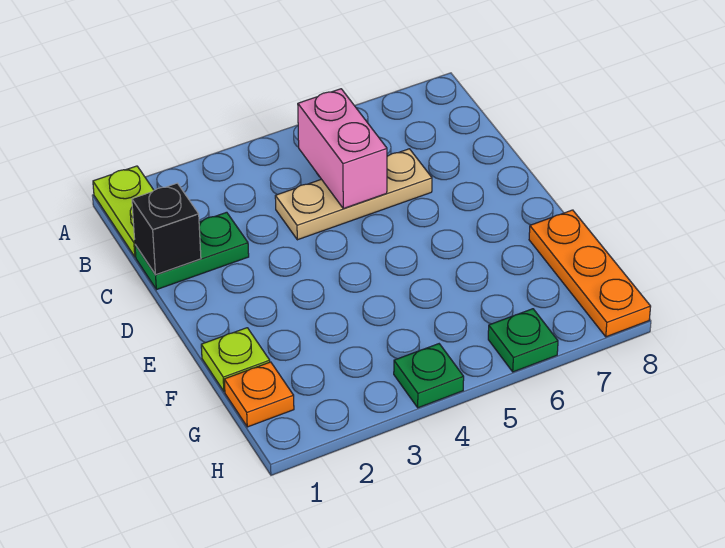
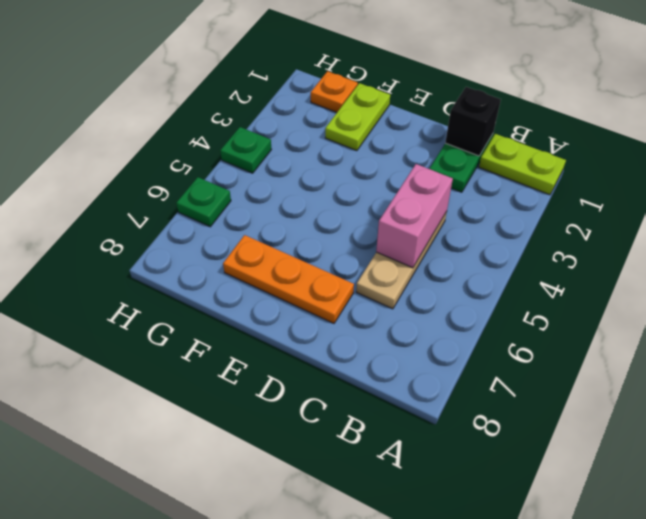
pink 1x2 brick [298,89,387,209] -> pink 1x2 brick turned to [376,164,453,268]
lime 1x1 plate [201,328,270,391] -> lime 1x2 plate [325,83,390,151]
orange 1x3 plate [529,210,651,337] -> orange 1x3 plate moved to [223,235,354,323]

